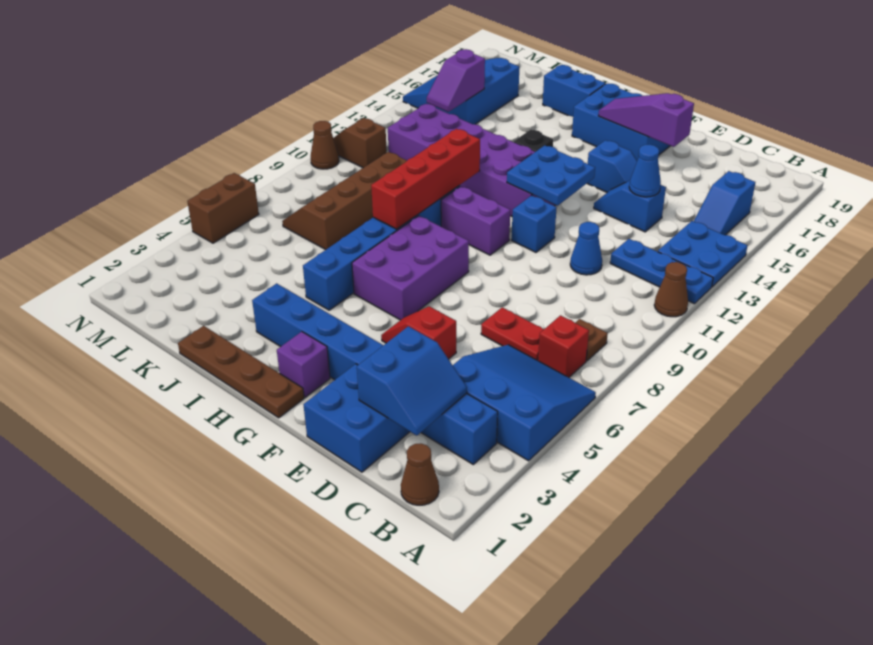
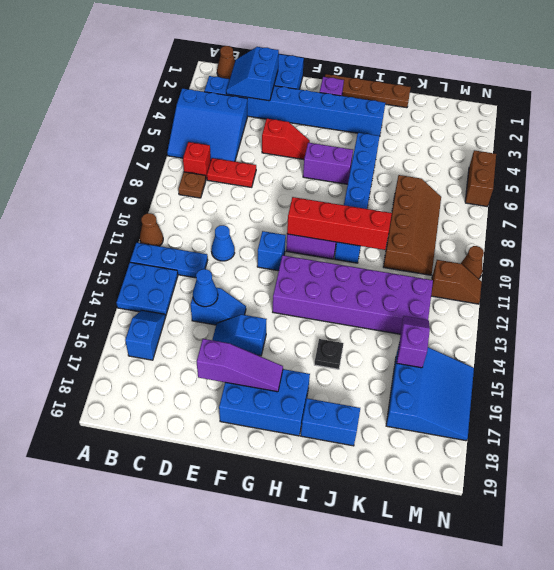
blue 2x2 plate [507,145,595,206] -> none
purple 2x3 brick [352,216,469,320] -> purple 1x2 brick [303,142,353,184]
red 1x4 brick [371,129,480,229] -> red 1x4 brick turned to [287,197,392,250]

